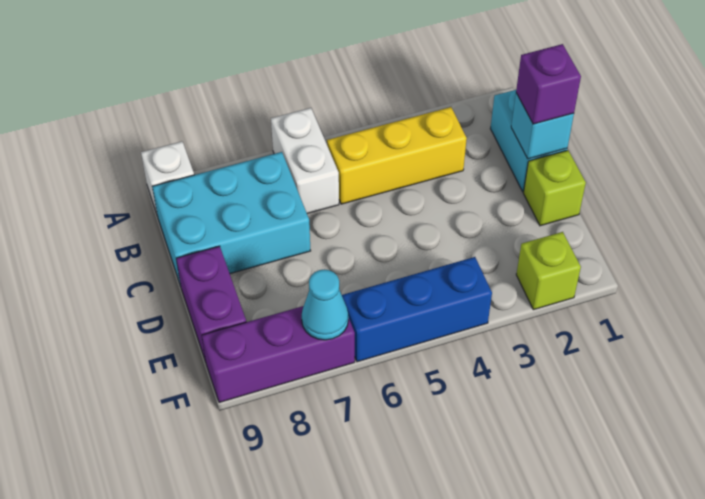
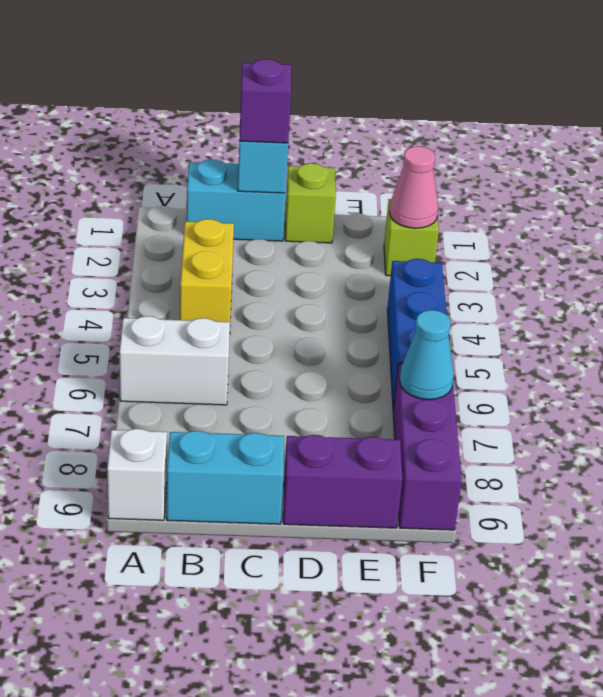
yellow 1x3 brick [327,107,467,204] -> yellow 1x2 brick [180,219,234,322]
cyan 2x3 brick [152,152,311,286] -> cyan 1x2 brick [167,431,284,524]
none -> pink 1x1 cone [389,146,439,228]

